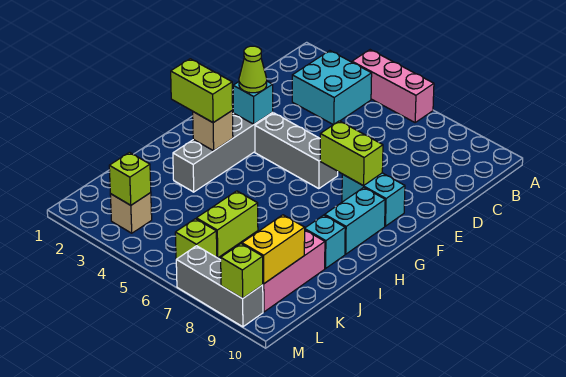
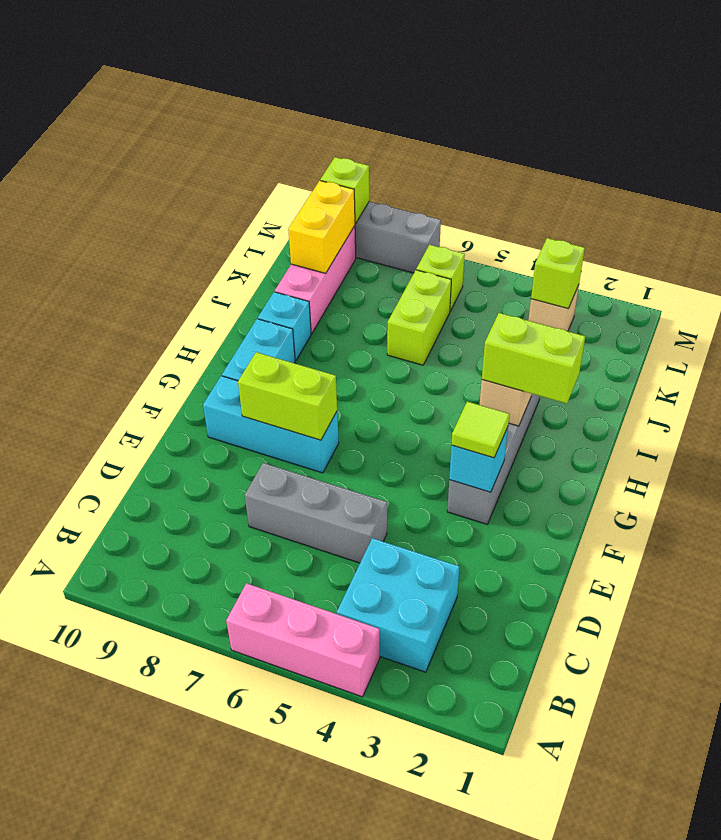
lime 1x1 cone [239,46,267,93] -> lime 1x1 tile [451,402,509,458]
grey 1x3 brick [255,113,338,189] -> grey 1x3 brick moved to [245,463,387,563]
cyan 1x2 brick [342,173,405,226] -> cyan 1x3 brick [203,376,339,473]

